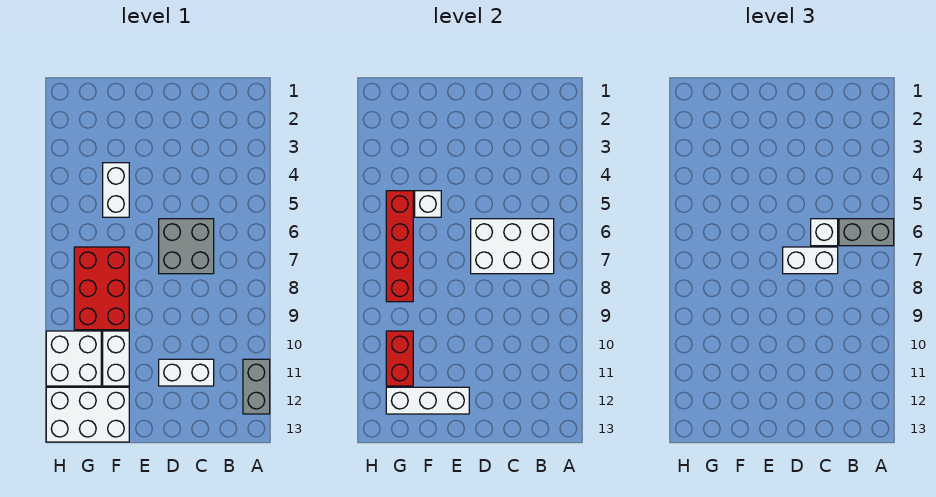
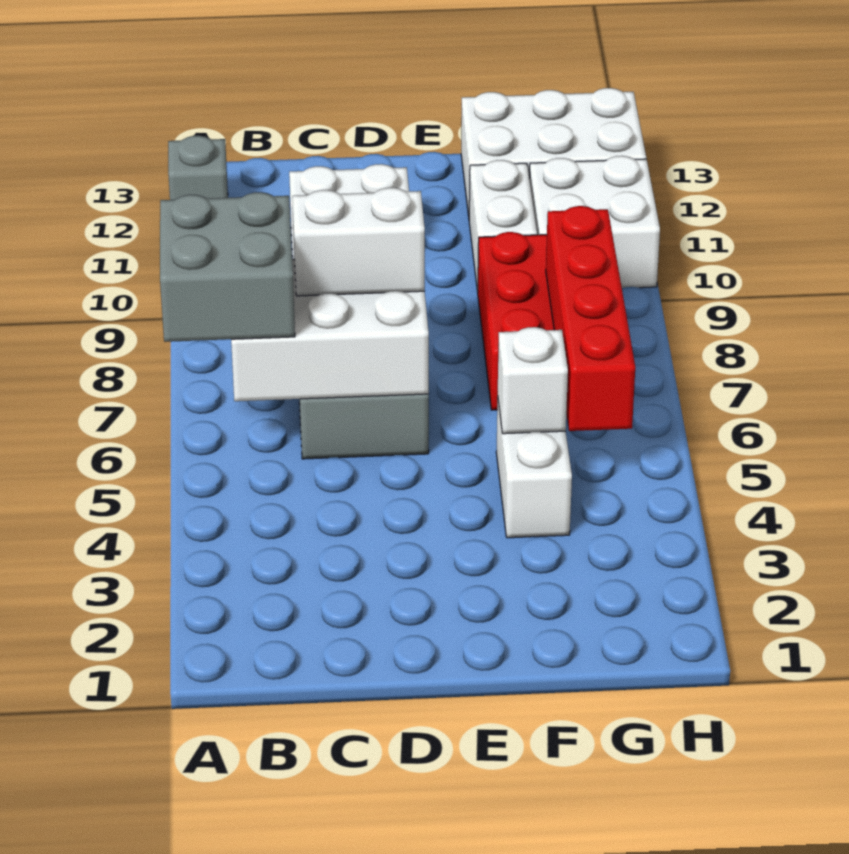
grey 1x2 brick [839,219,894,246] -> grey 2x2 brick [160,192,295,342]
grey 1x2 brick [243,359,270,414] -> grey 1x1 brick [168,136,228,200]
white 1x1 brick [811,219,838,246] -> none
white 1x3 brick [386,387,469,414] -> none
red 1x2 brick [386,331,413,386] -> none

